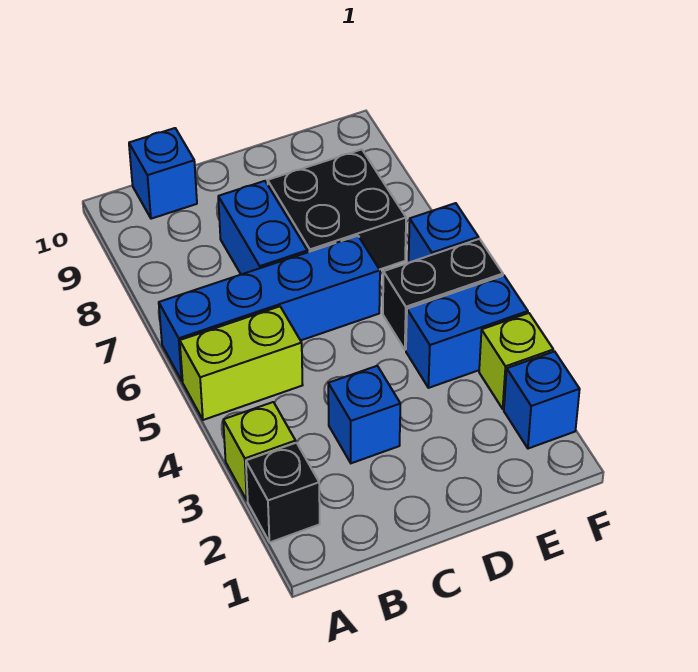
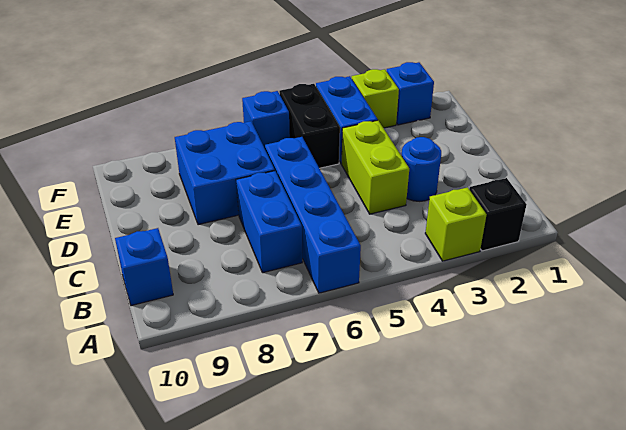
lime 1x2 brick [180,306,303,420] -> lime 1x2 brick moved to [341,120,409,214]
blue 1x1 brick [328,366,400,463] -> blue 1x1 round brick [402,137,441,201]
blue 1x2 brick [218,181,307,275] -> blue 1x2 brick turned to [236,171,302,273]
black 2x2 brick [268,149,406,269] -> blue 2x2 brick [175,121,275,225]

